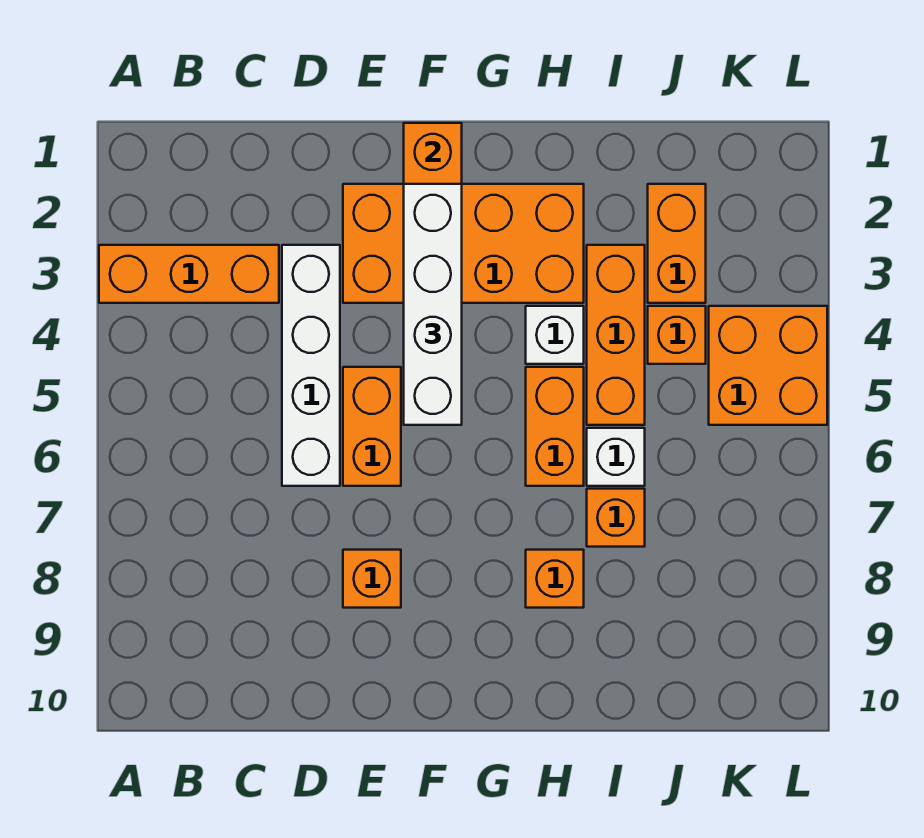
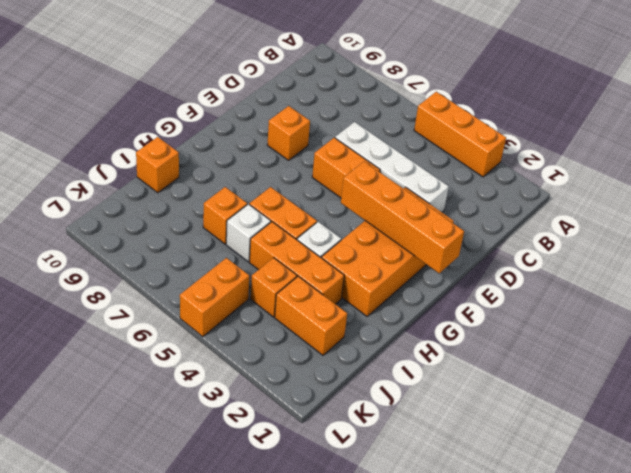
orange 1x3 brick [99,245,279,303] -> orange 1x3 brick turned to [414,92,506,177]
white 1x4 brick [404,184,462,425] -> none
orange 1x1 brick [526,550,584,608] -> orange 1x1 brick moved to [136,137,179,193]
orange 2x2 brick [709,306,827,425] -> orange 1x2 brick [180,258,249,337]

